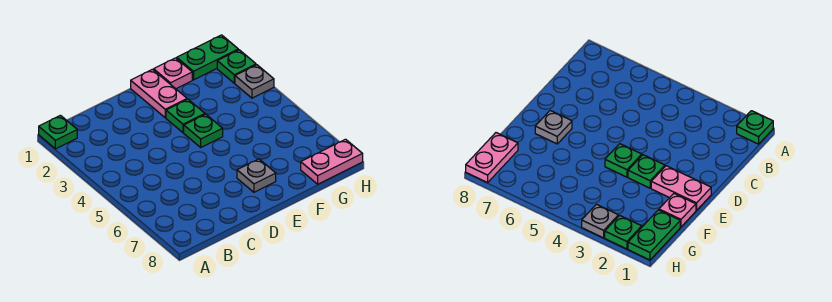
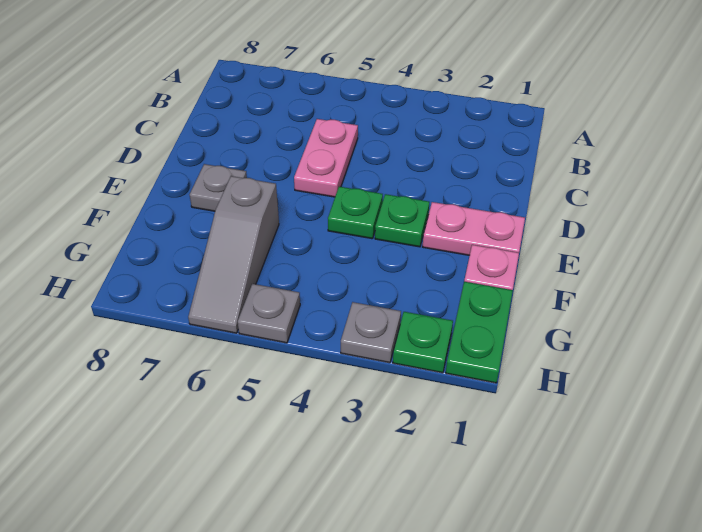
green 1x1 plate [39,115,77,149] -> none
none -> grey 1x3 slope [188,176,279,333]
pink 1x2 plate [301,139,363,184] -> pink 1x2 plate moved to [294,119,358,197]
none -> grey 1x1 plate [238,284,300,343]

